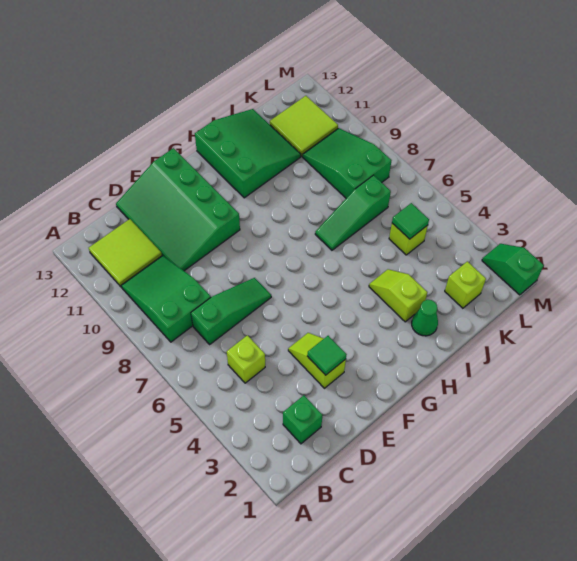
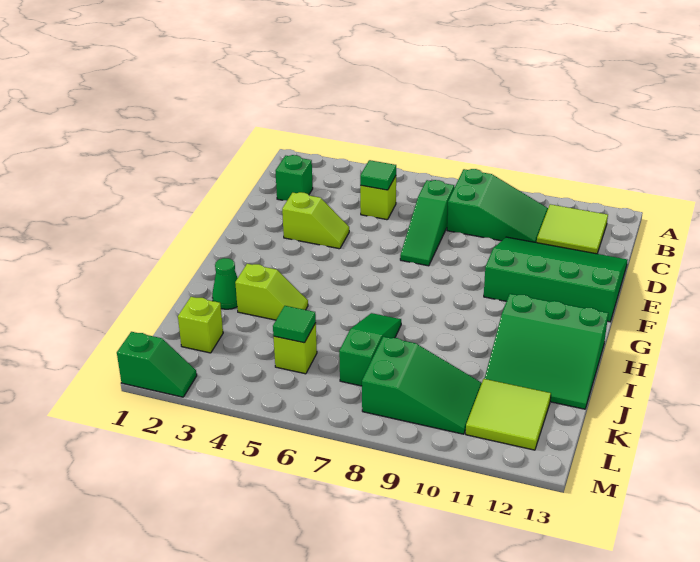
green 1x1 tile [307,336,347,375] -> green 1x1 tile moved to [360,160,396,190]

